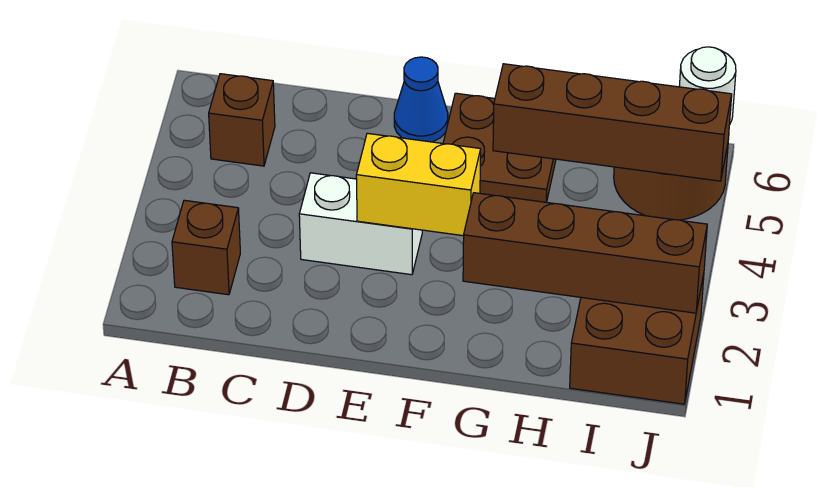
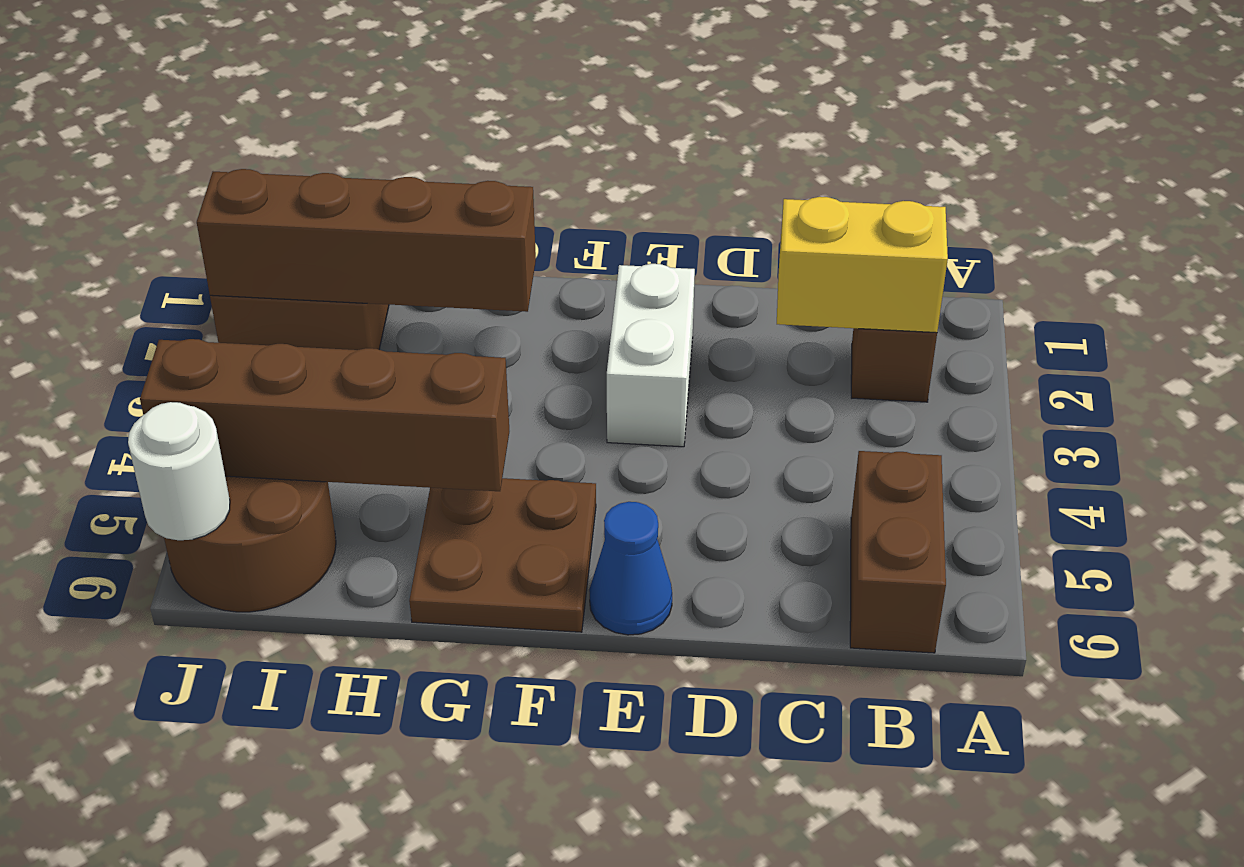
brown 1x1 brick [209,74,275,166] -> brown 1x2 brick [850,451,946,653]
white 1x2 brick [299,173,422,275] -> white 1x2 brick turned to [607,264,695,447]
yellow 1x2 brick [356,133,481,236] -> yellow 1x2 brick moved to [777,197,948,333]

